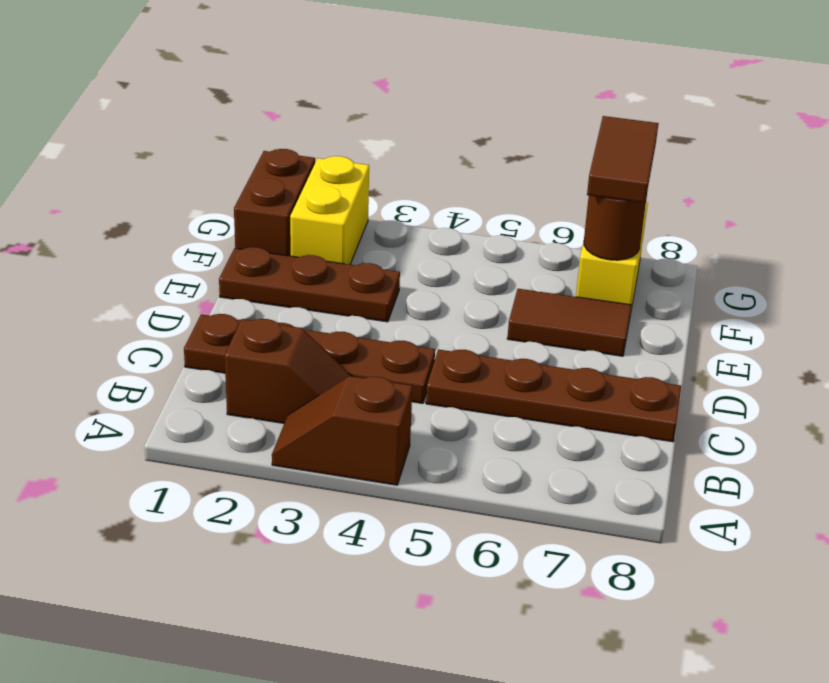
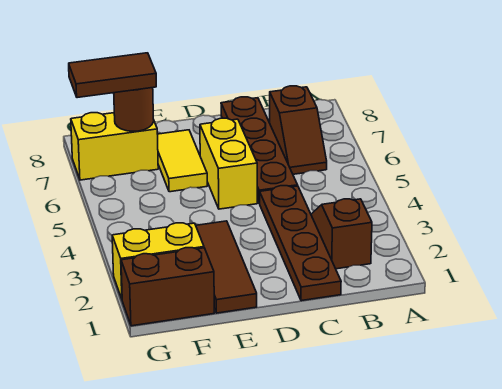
brown 1x2 slope [272,376,412,485] -> brown 1x2 slope moved to [270,86,327,174]
none -> yellow 1x2 brick [200,118,257,209]
brown 1x3 plate [219,247,400,322] -> brown 1x3 tile [196,221,257,313]
brown 1x2 tile [507,289,631,356] -> yellow 1x2 tile [158,130,207,192]

